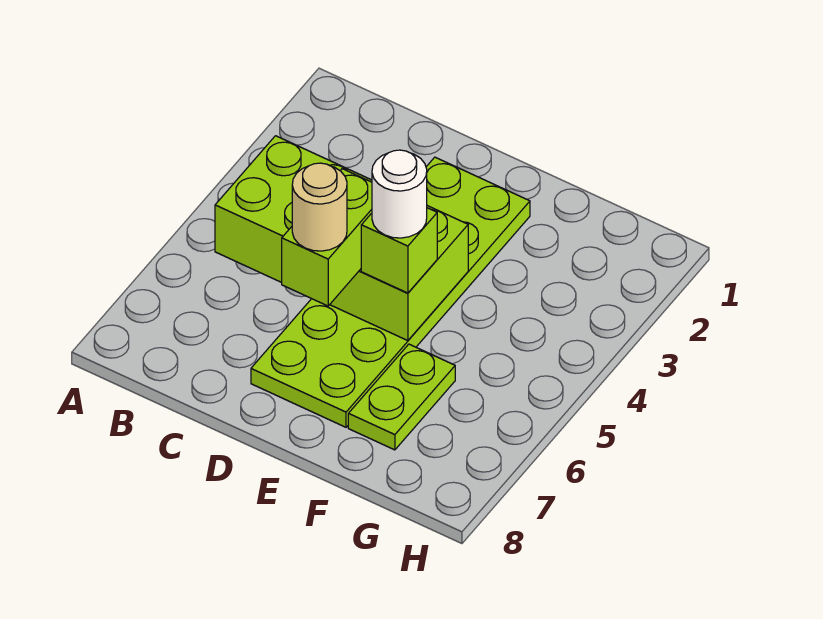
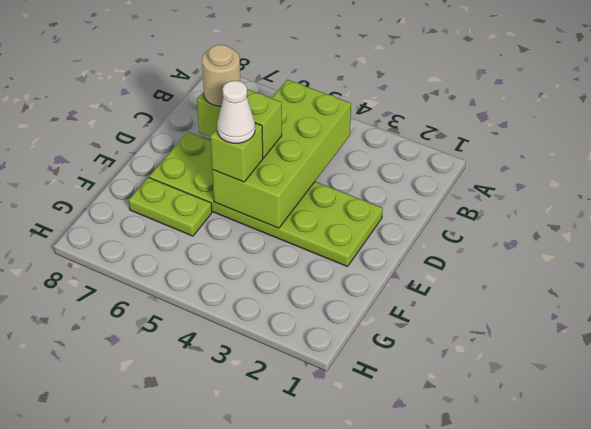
white 1x1 round brick [372,150,427,238] -> white 1x1 cone [217,81,255,143]

